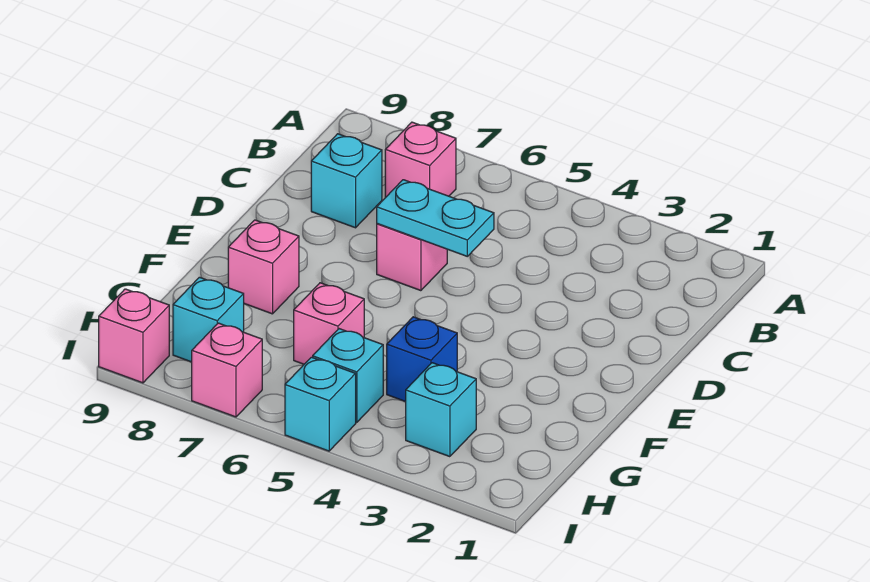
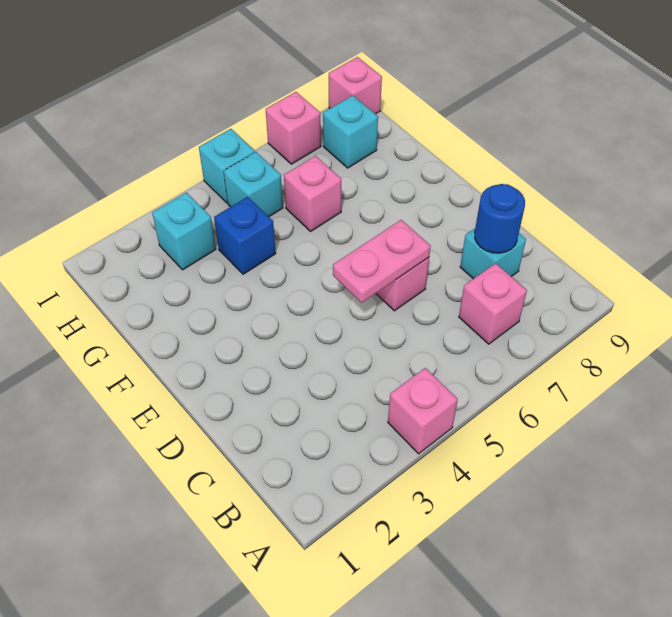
none -> blue 1x1 round brick [475,184,525,253]
cyan 1x2 plate [377,180,494,256] -> pink 1x2 plate [333,220,431,303]
pink 1x1 brick [228,220,299,314] -> pink 1x1 brick moved to [388,368,458,454]

